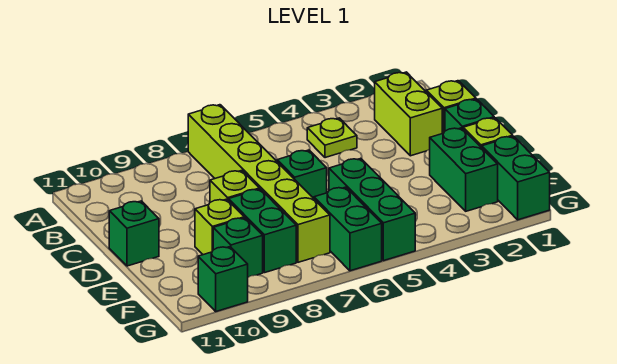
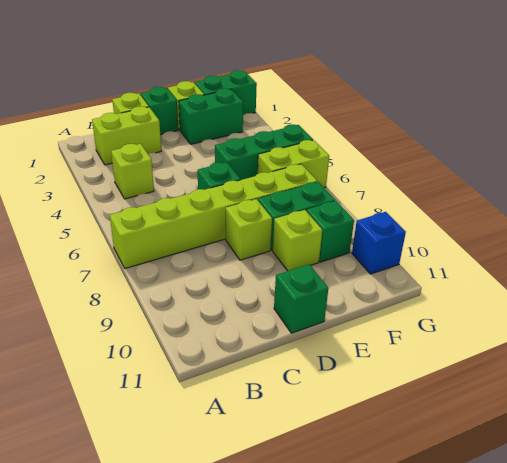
lime 1x1 plate [307,118,357,158] -> lime 1x1 brick [111,144,154,199]
green 1x2 brick [314,187,382,271] -> lime 1x2 brick [258,140,329,187]
green 1x1 brick [198,247,248,311] -> blue 1x1 brick [352,212,406,274]

